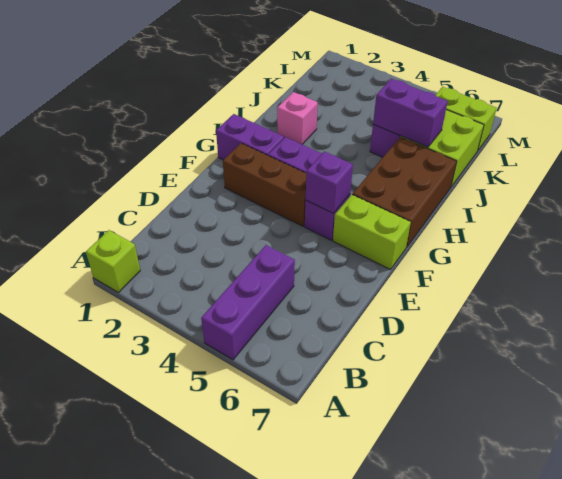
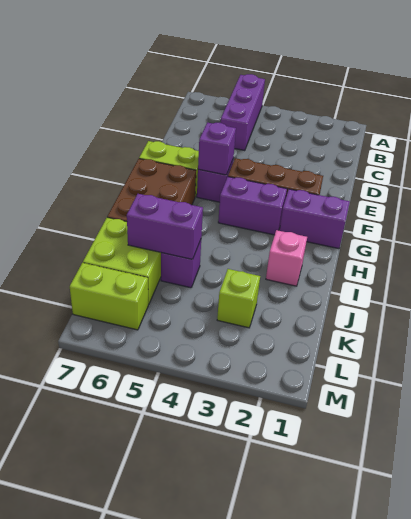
lime 1x1 brick [86,230,140,292] -> lime 1x1 brick moved to [217,269,260,328]

